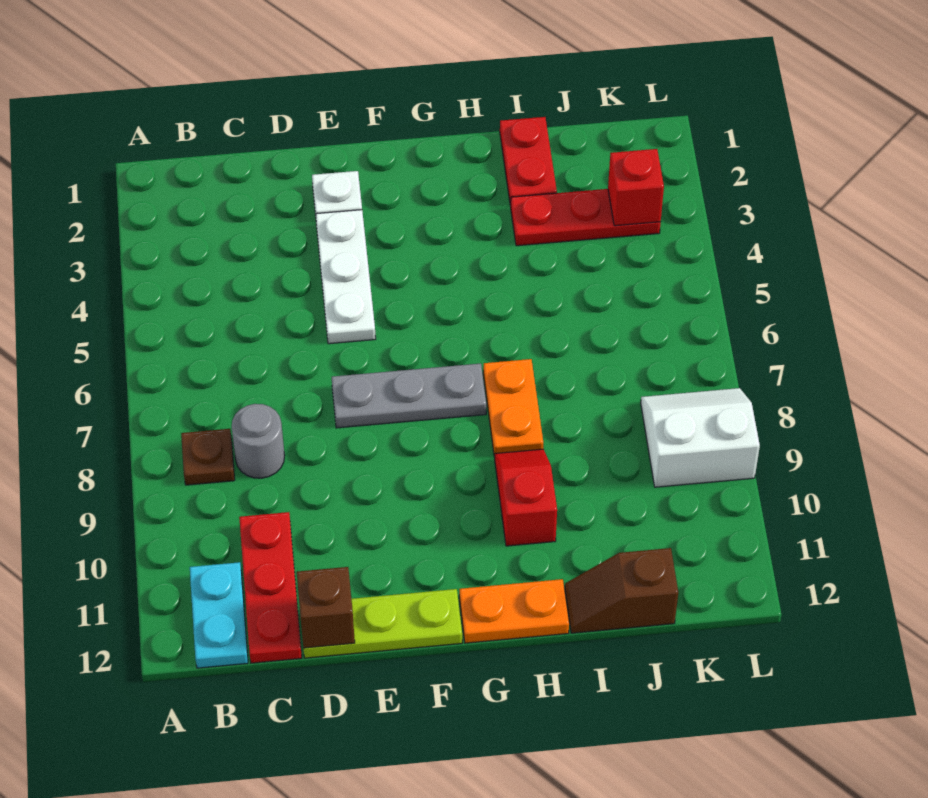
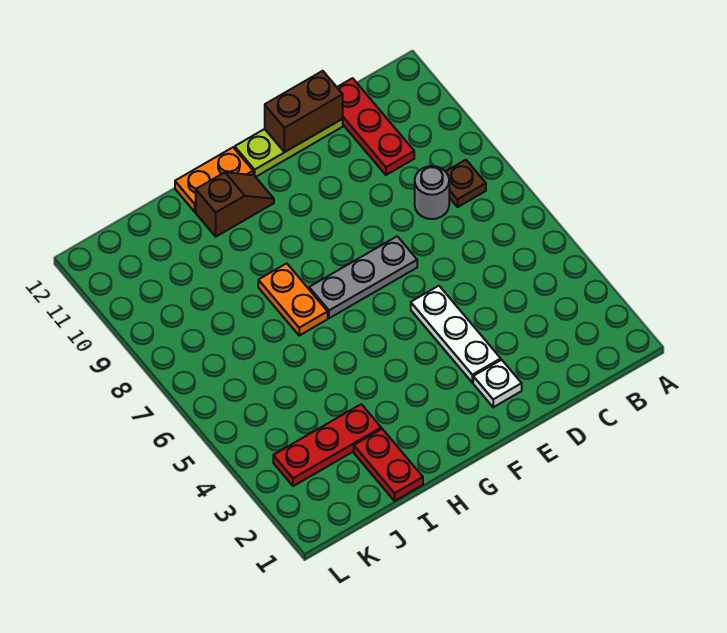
cyan 1x2 plate [190,562,248,668] -> none
brown 1x1 brick [297,567,355,648] -> brown 1x2 brick [265,71,343,152]
red 1x2 slope [495,449,557,546] -> none
brown 1x2 slope [565,548,678,633] -> brown 1x2 slope moved to [196,172,274,237]
red 1x1 brick [608,149,664,226] -> none
white 2x2 slope [641,388,760,487] -> none

